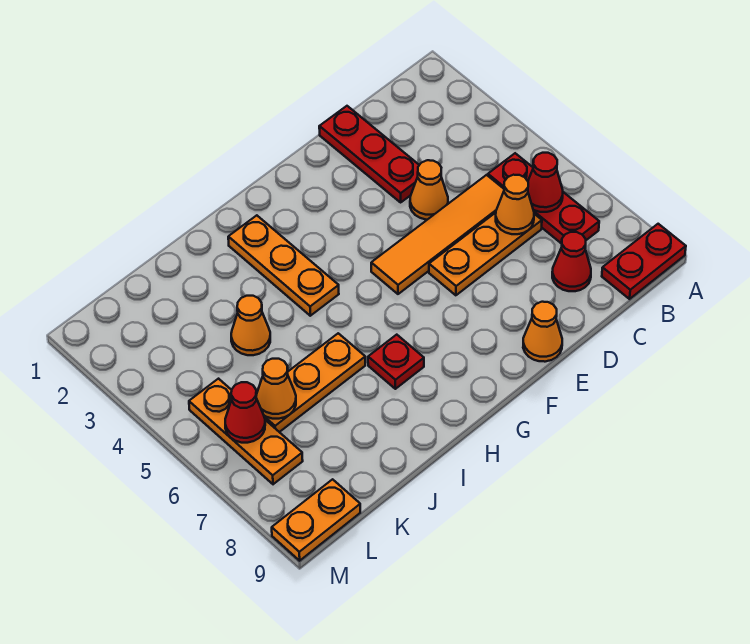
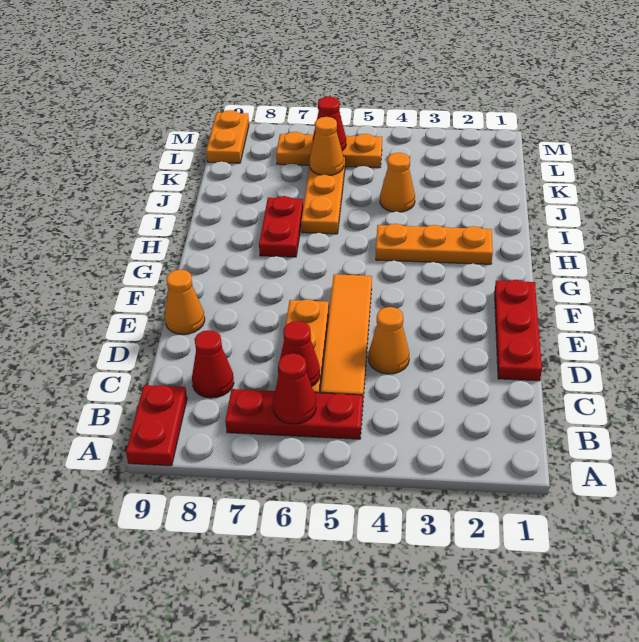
orange 1x1 cone [496,175,534,234] -> red 1x1 cone [278,321,320,386]
red 1x3 plate [319,106,419,202] -> red 1x3 plate turned to [494,280,542,381]
red 1x1 plate [368,335,424,389] -> red 1x2 plate [259,196,303,257]

